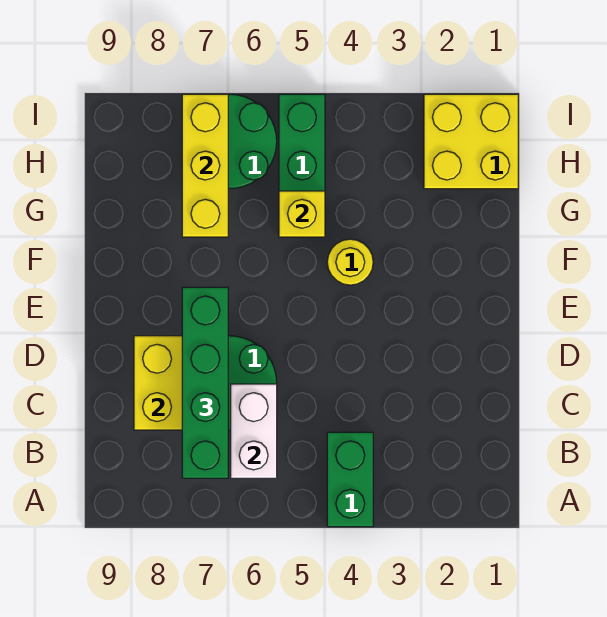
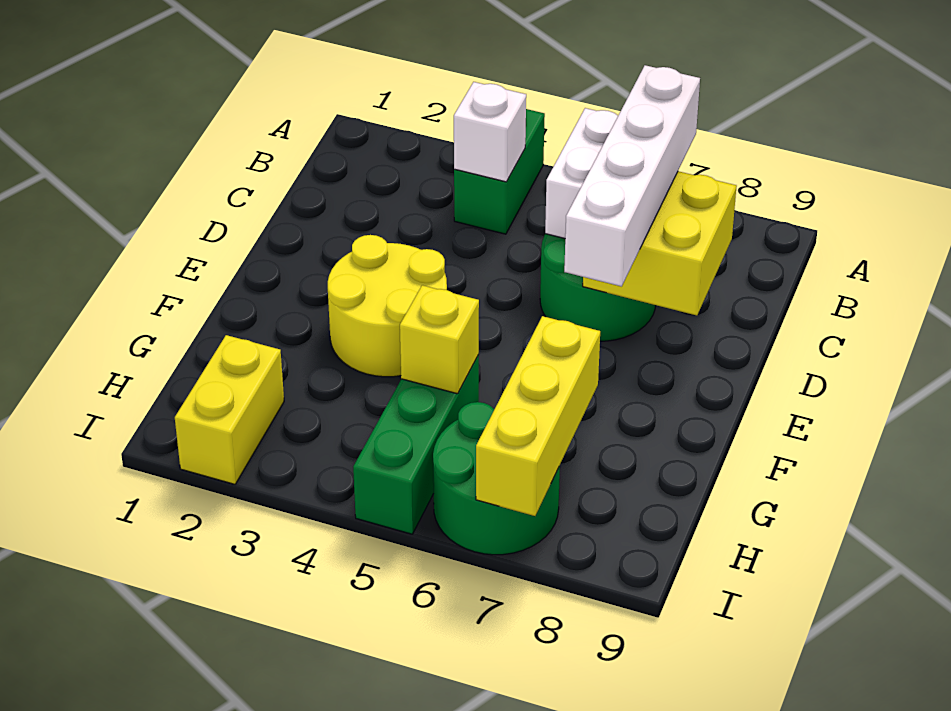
none -> white 1x1 brick [454,82,526,182]
green 1x4 brick [182,287,228,478] -> white 1x4 brick [564,65,700,287]
yellow 1x1 round brick [327,239,373,285] -> yellow 2x2 round brick [328,235,447,377]
yellow 2x2 brick [424,94,518,189] -> yellow 1x2 brick [175,335,284,484]

